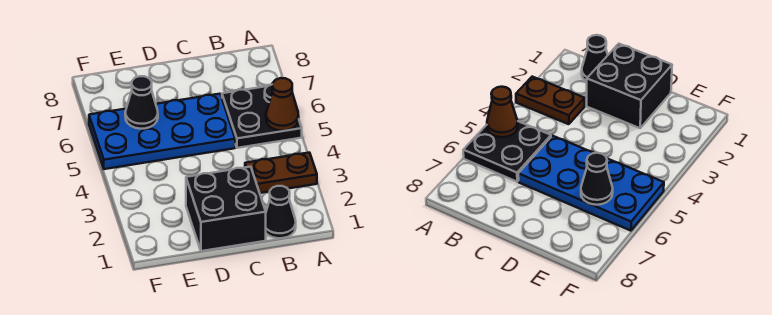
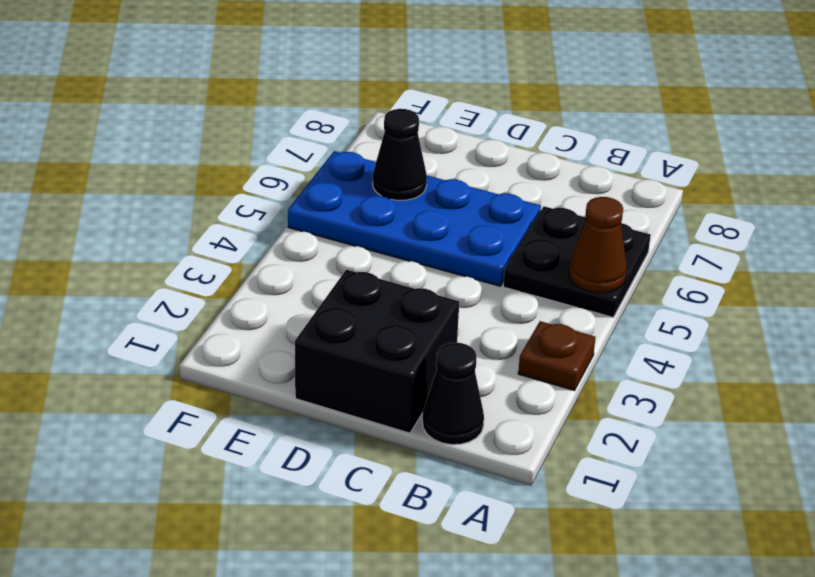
brown 1x2 plate [245,153,317,193] -> brown 1x1 plate [518,321,595,390]

